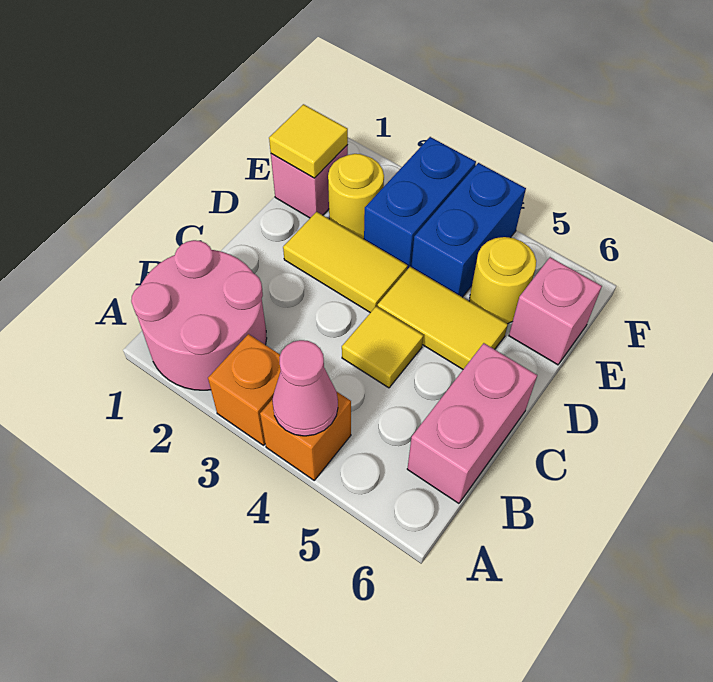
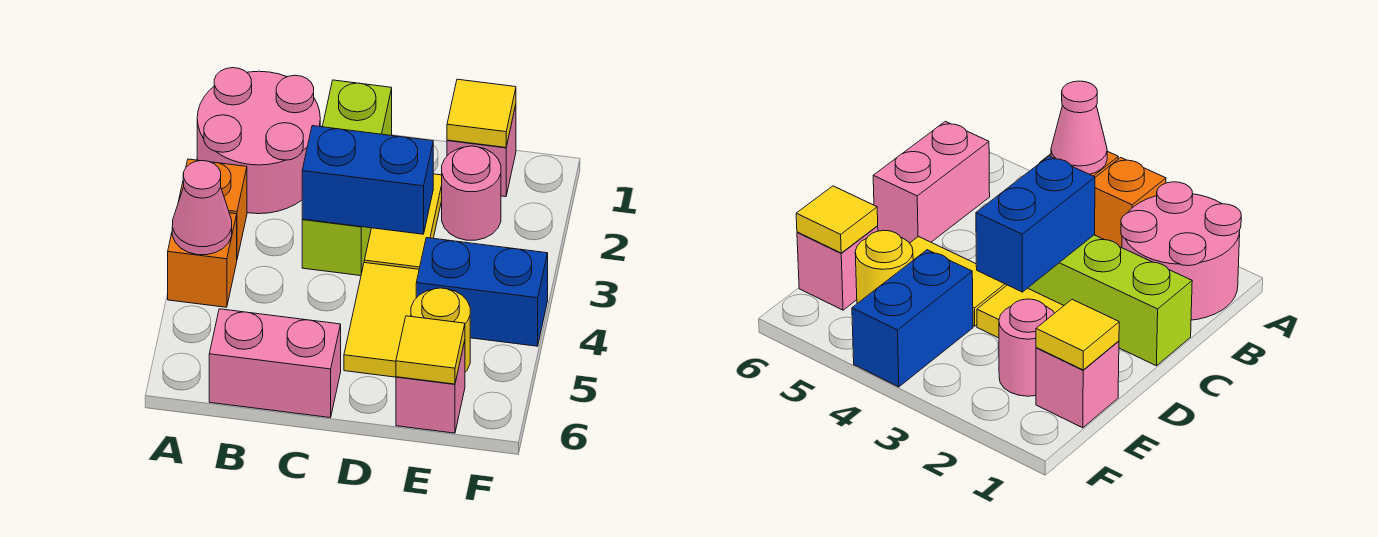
none -> lime 1x3 brick [302,80,392,276]
yellow 1x1 tile [342,307,423,388] -> yellow 1x1 tile moved to [396,316,465,384]
yellow 1x1 round brick [328,154,384,239] -> pink 1x1 round brick [442,146,501,240]
blue 1x2 brick [364,137,476,269] -> blue 1x2 brick moved to [302,126,433,234]

